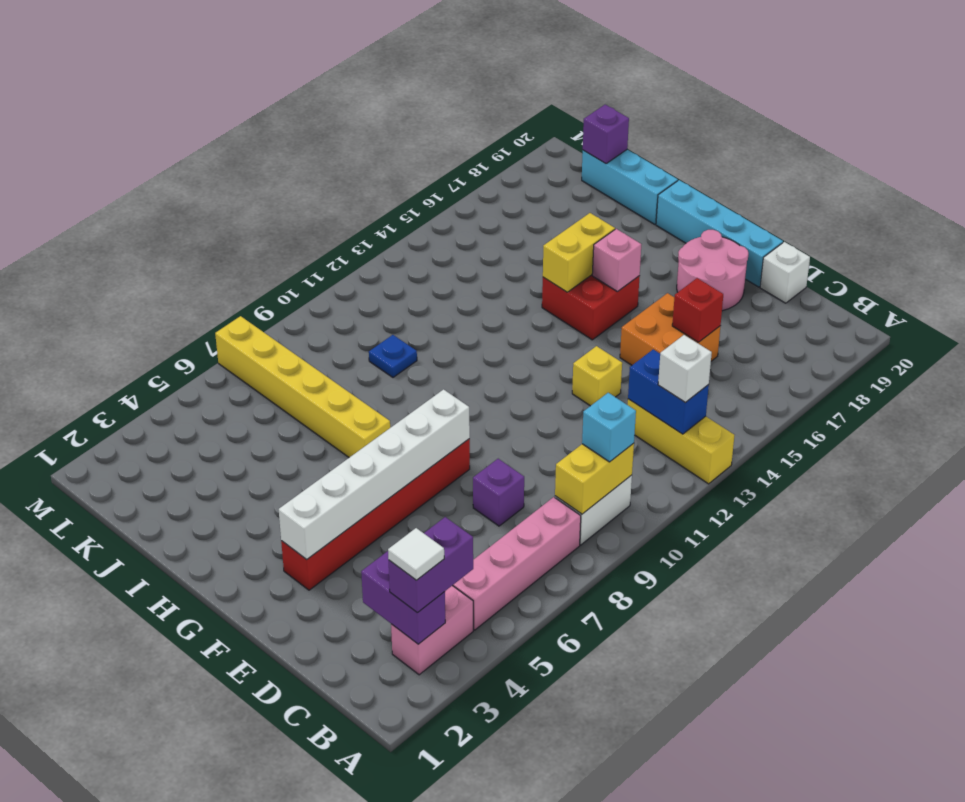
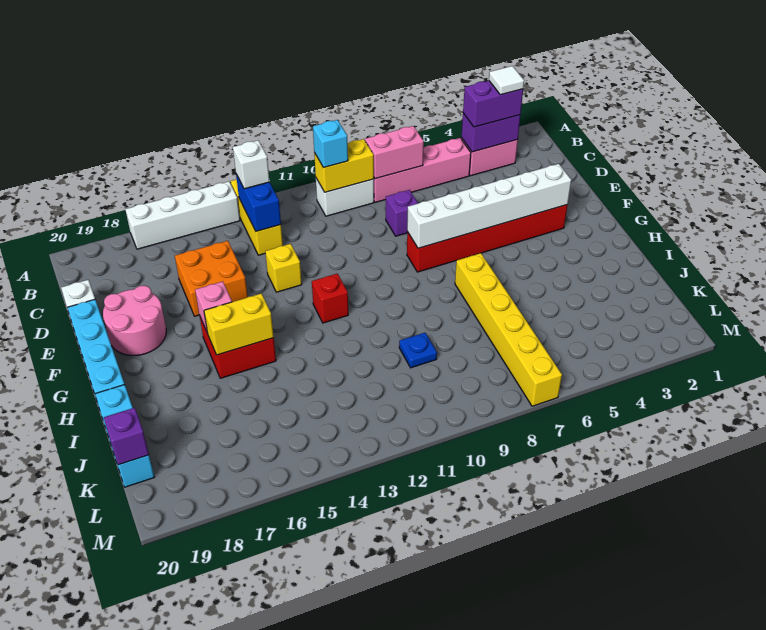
none -> white 1x4 brick [125,182,240,249]
purple 1x2 brick [361,551,445,644] -> purple 1x2 brick turned to [461,113,520,152]
none -> pink 1x2 brick [365,126,424,179]
red 1x1 brick [672,278,723,342] -> red 1x1 brick moved to [312,274,348,323]

